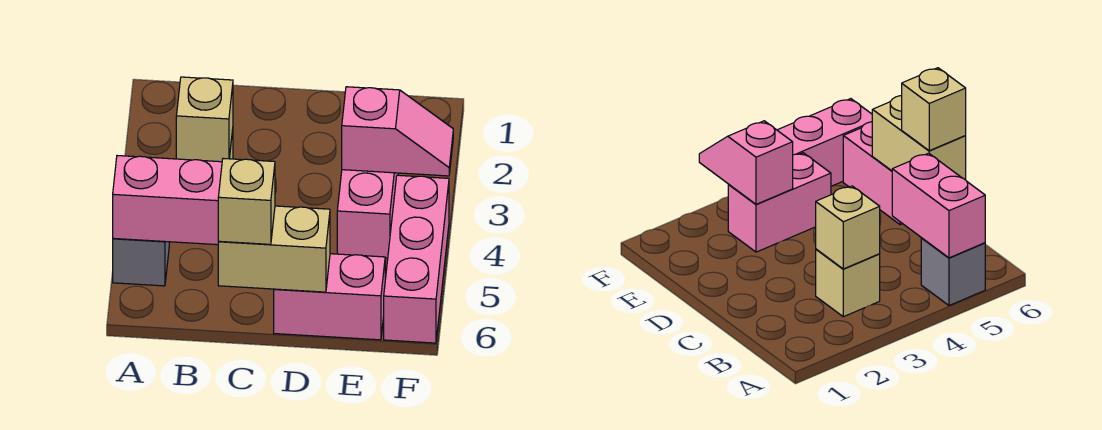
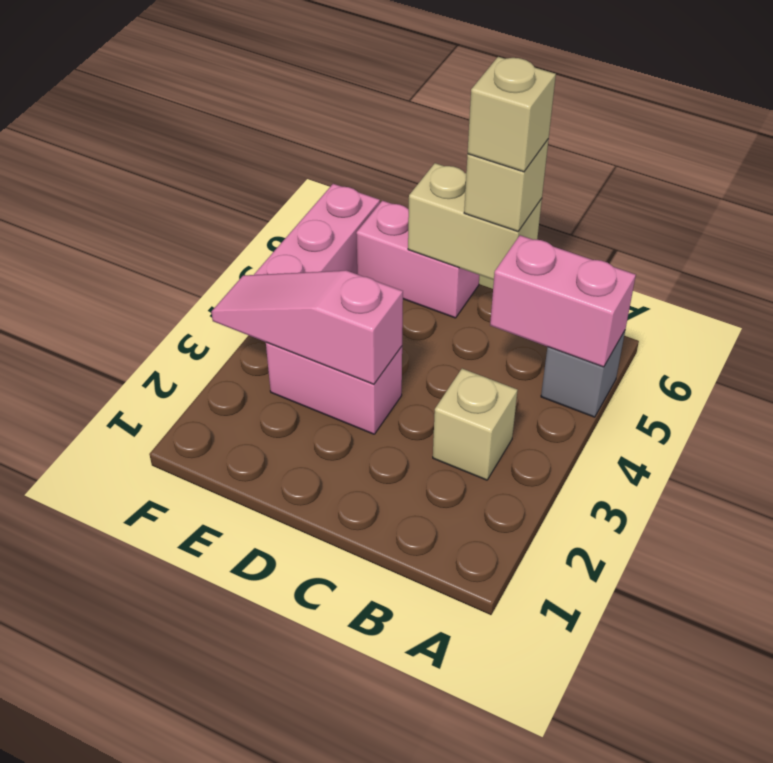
tan 1x1 brick [176,77,233,162] -> tan 1x1 brick moved to [468,57,556,172]
pink 1x2 brick [337,170,398,258] -> pink 1x2 brick turned to [266,342,402,434]
pink 1x2 slope [342,87,453,176] -> pink 1x3 slope [211,271,403,384]

